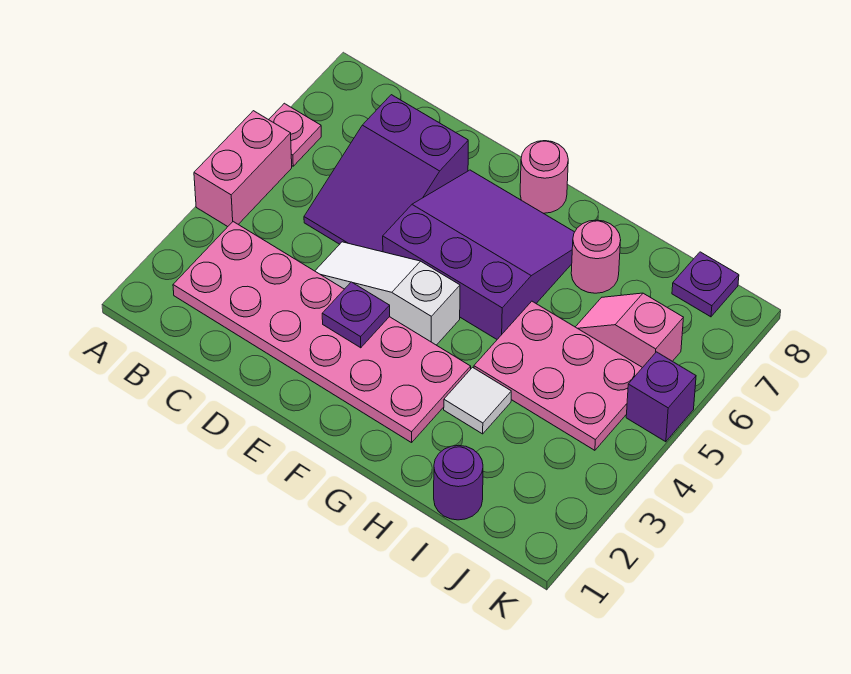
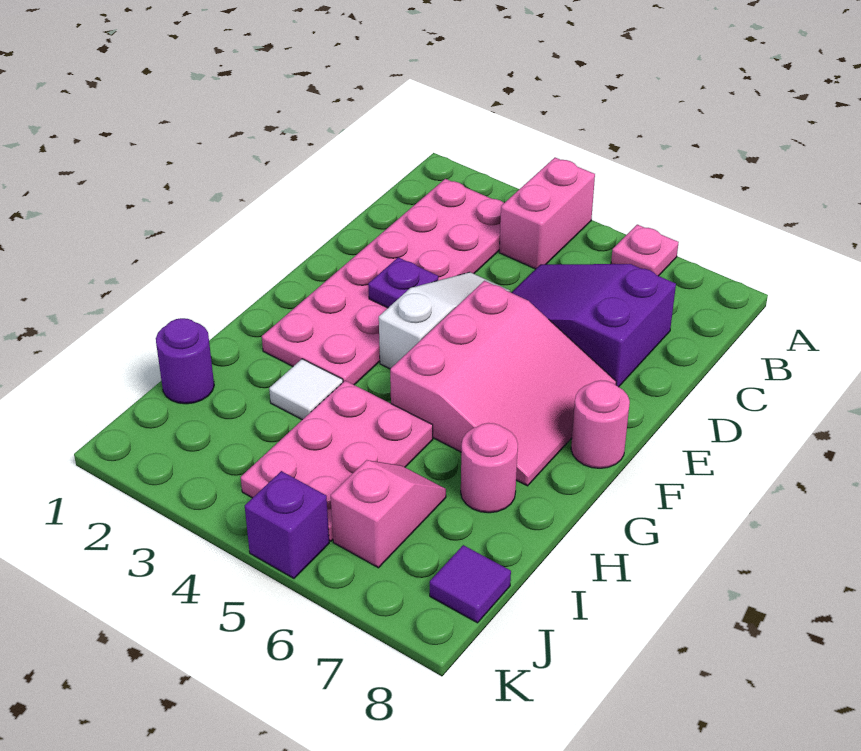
pink 1x2 brick [194,111,292,227] -> pink 1x2 brick turned to [499,158,595,269]
purple 3x3 slope [383,170,574,339] -> pink 3x3 slope [390,281,616,486]
purple 1x1 plate [672,252,739,317] -> purple 1x1 tile [430,545,511,623]

